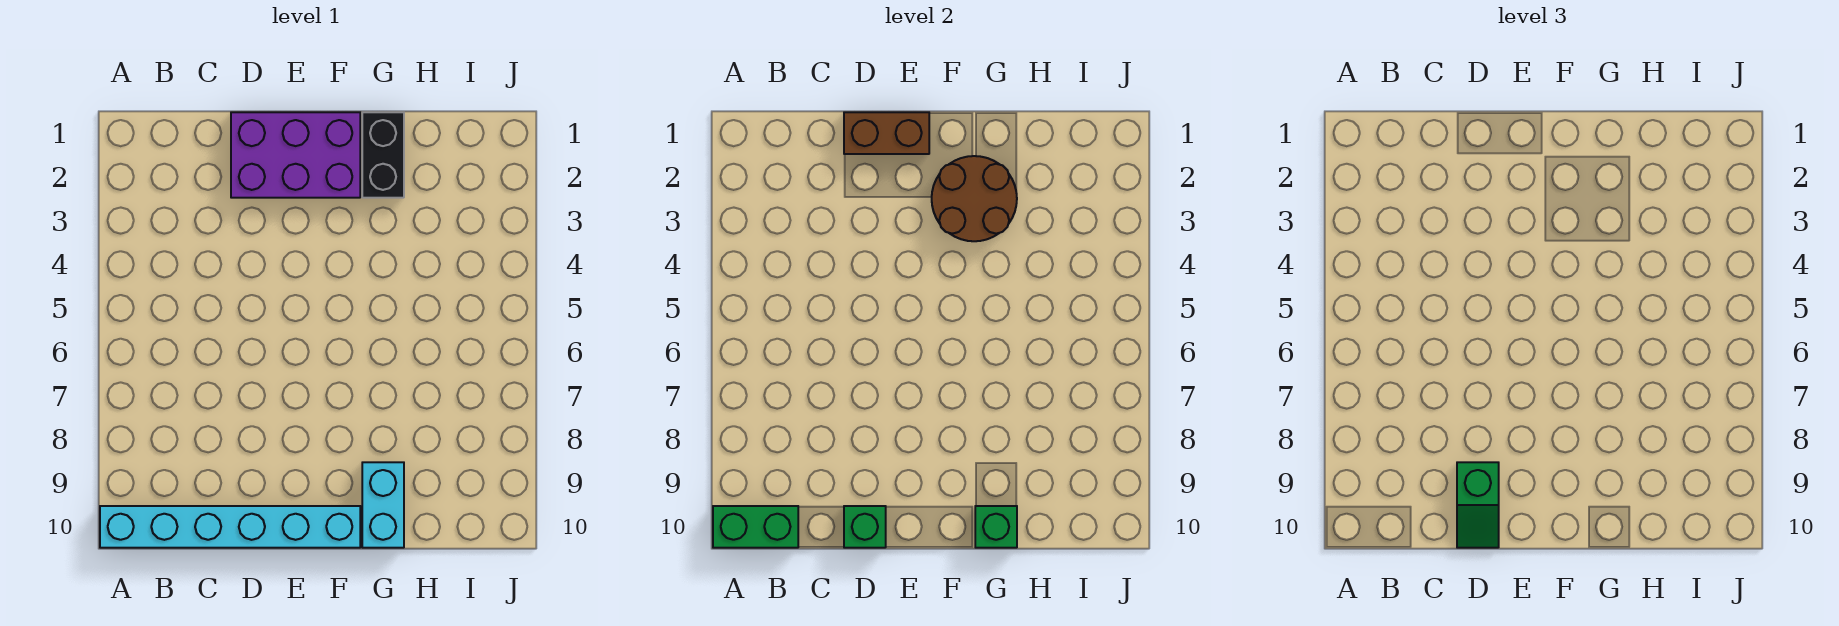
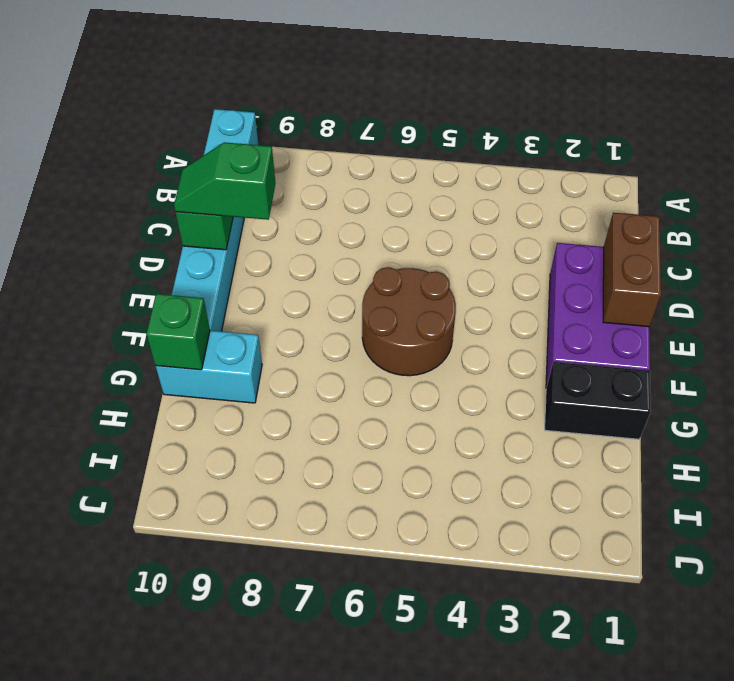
green 1x2 brick [713,506,798,548] -> none
brown 2x2 round brick [932,156,1017,241] -> brown 2x2 round brick moved to [362,267,456,376]

